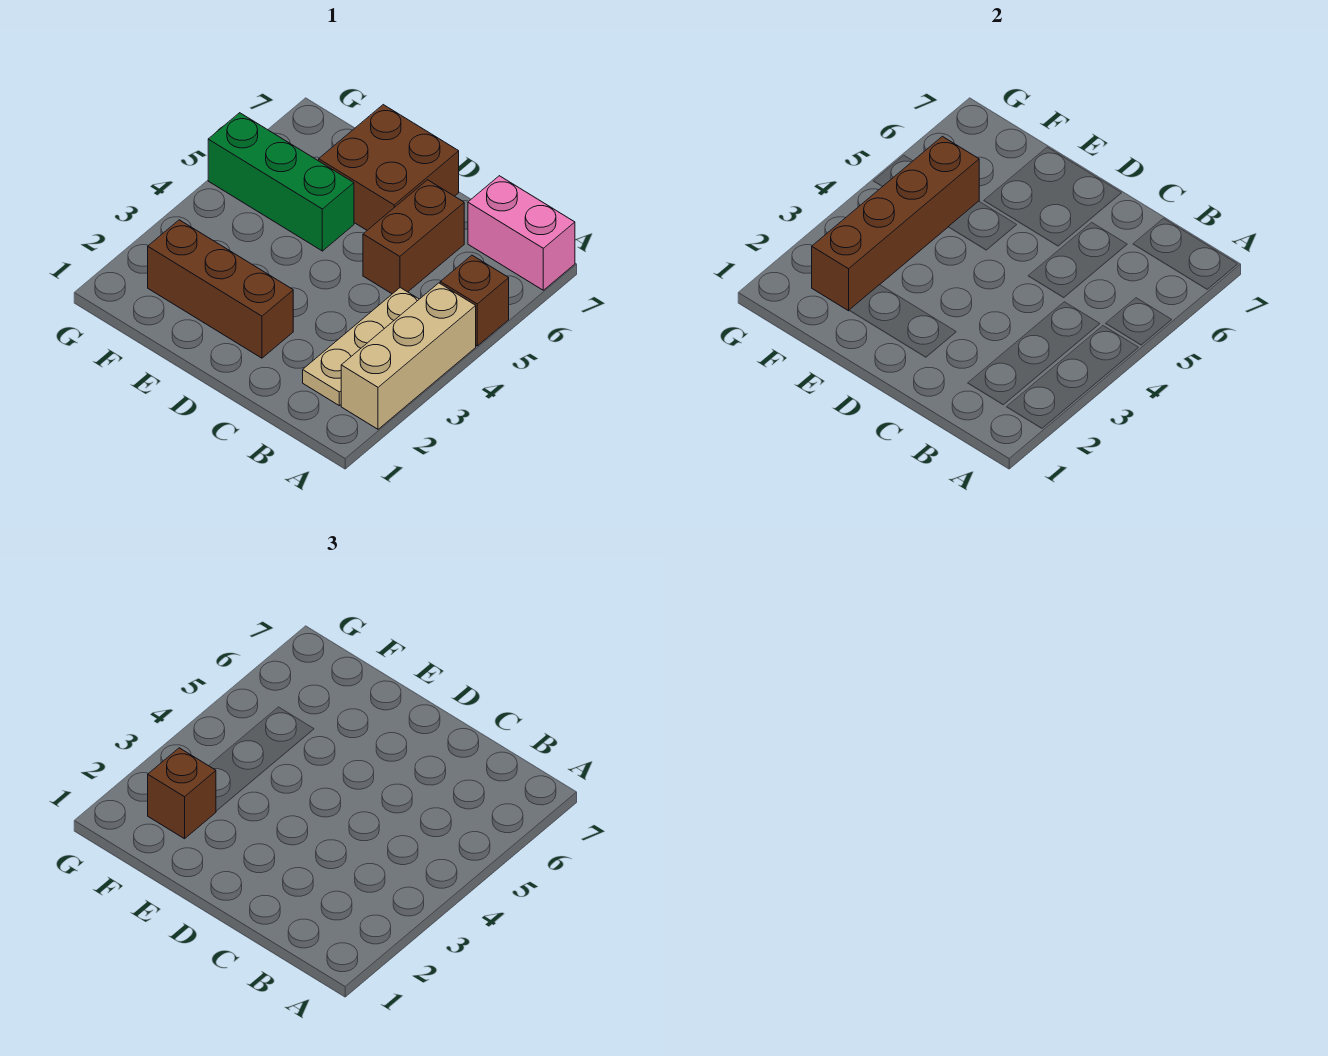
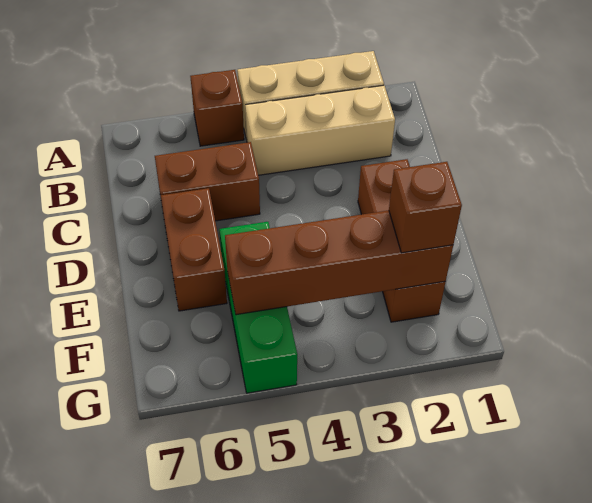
pink 1x2 brick [468,176,575,290] -> none
tan 1x3 plate [303,288,419,406] -> tan 1x3 brick [245,85,395,175]
brown 2x2 brick [319,105,459,230] -> brown 1x2 brick [161,188,227,311]

